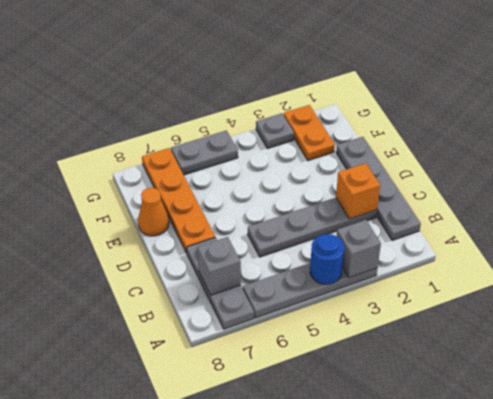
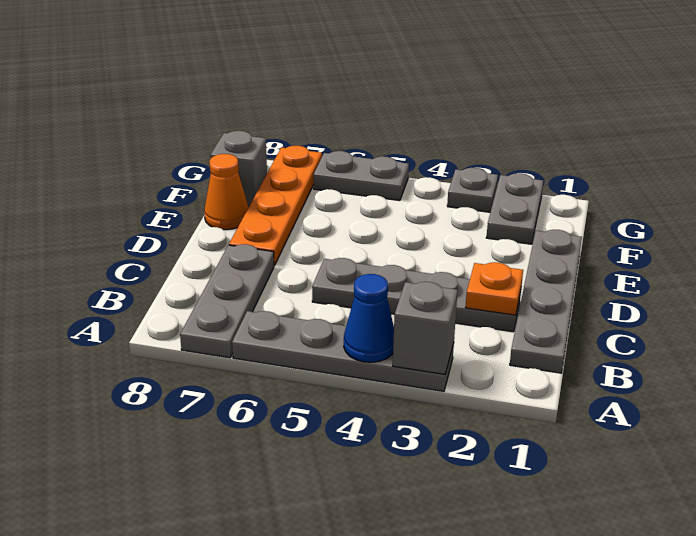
blue 1x1 round brick [310,234,344,284] -> blue 1x1 cone [344,274,394,362]
grey 1x1 brick [197,237,241,295] -> grey 1x1 brick moved to [210,131,267,206]
orange 1x1 brick [336,163,380,219] -> orange 1x1 plate [465,262,523,315]
orange 1x2 plate [284,105,335,161] -> grey 1x2 plate [486,173,543,244]

